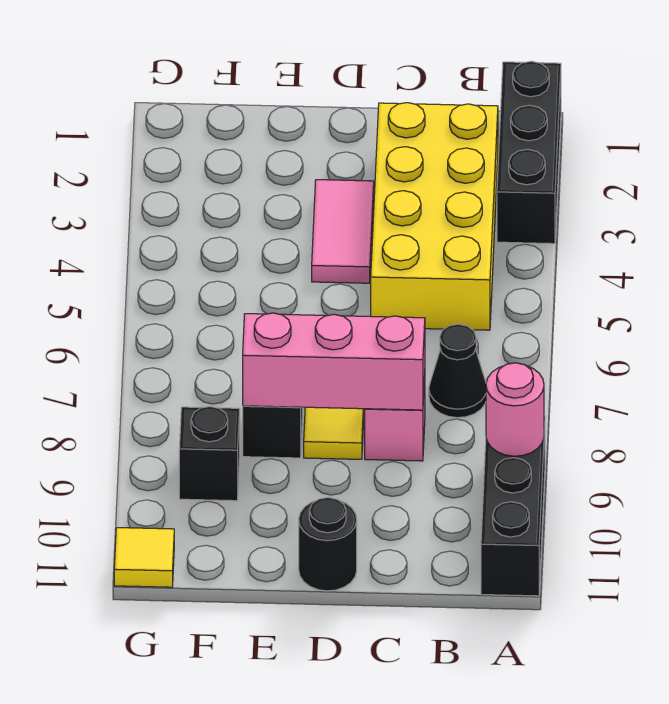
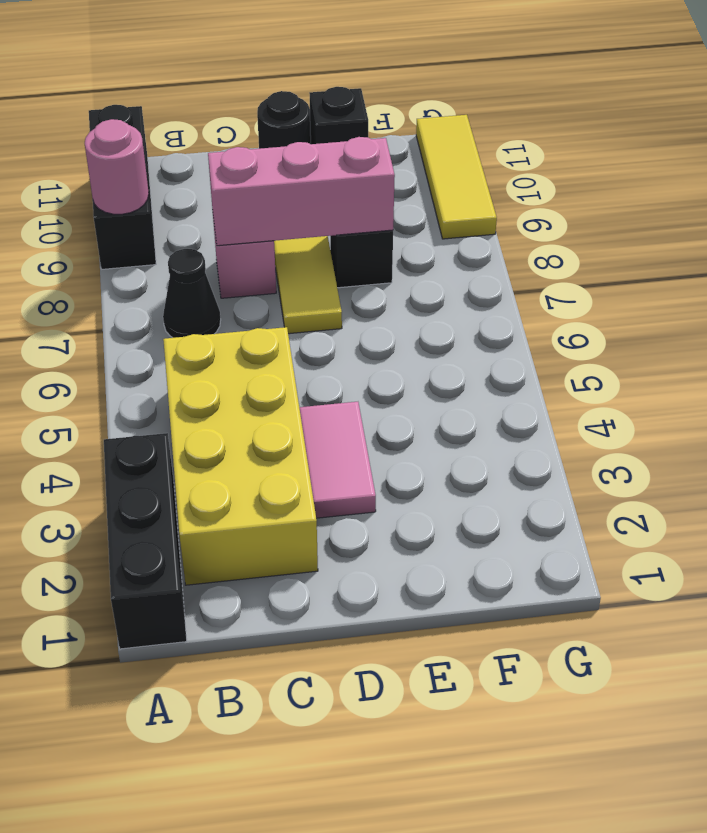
black 1x1 brick [179,407,240,501] -> black 1x1 brick moved to [310,87,368,144]
yellow 1x1 tile [114,528,174,587] -> yellow 1x3 tile [416,115,497,239]

